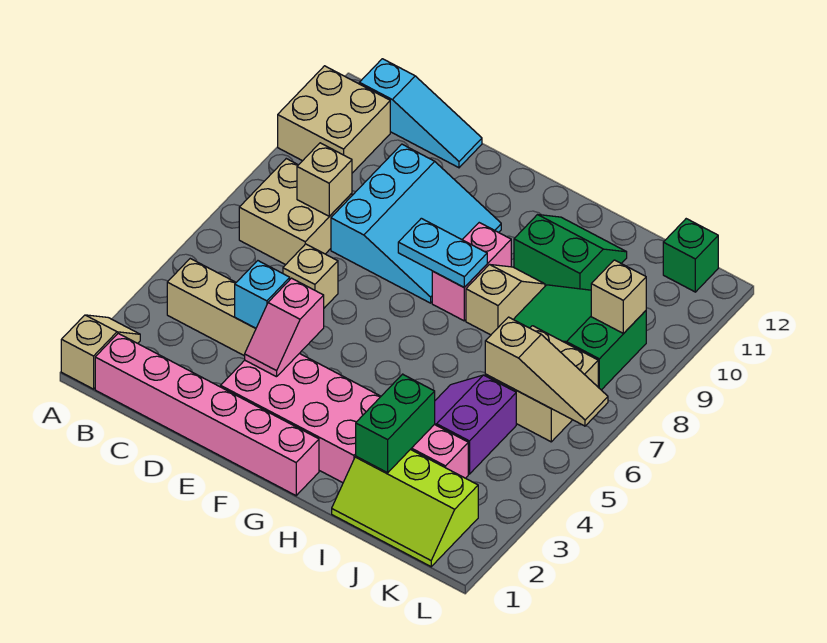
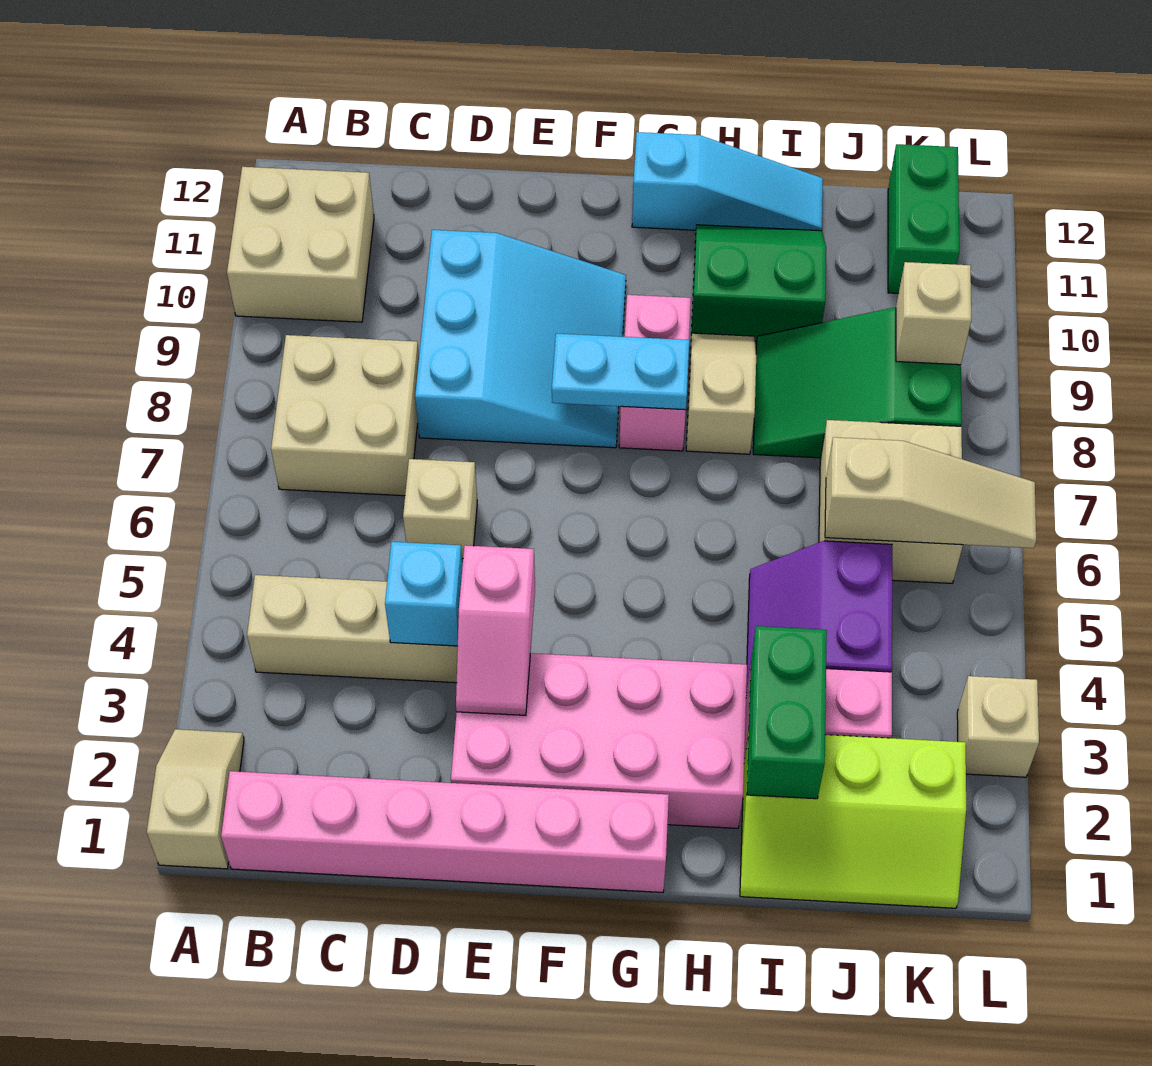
cyan 1x3 slope [359,59,482,168] -> cyan 1x3 slope moved to [632,132,823,231]
tan 1x1 brick [297,143,352,216] -> tan 1x1 brick moved to [957,676,1039,777]
green 1x1 brick [663,219,718,292] -> green 1x2 brick [888,144,959,293]

